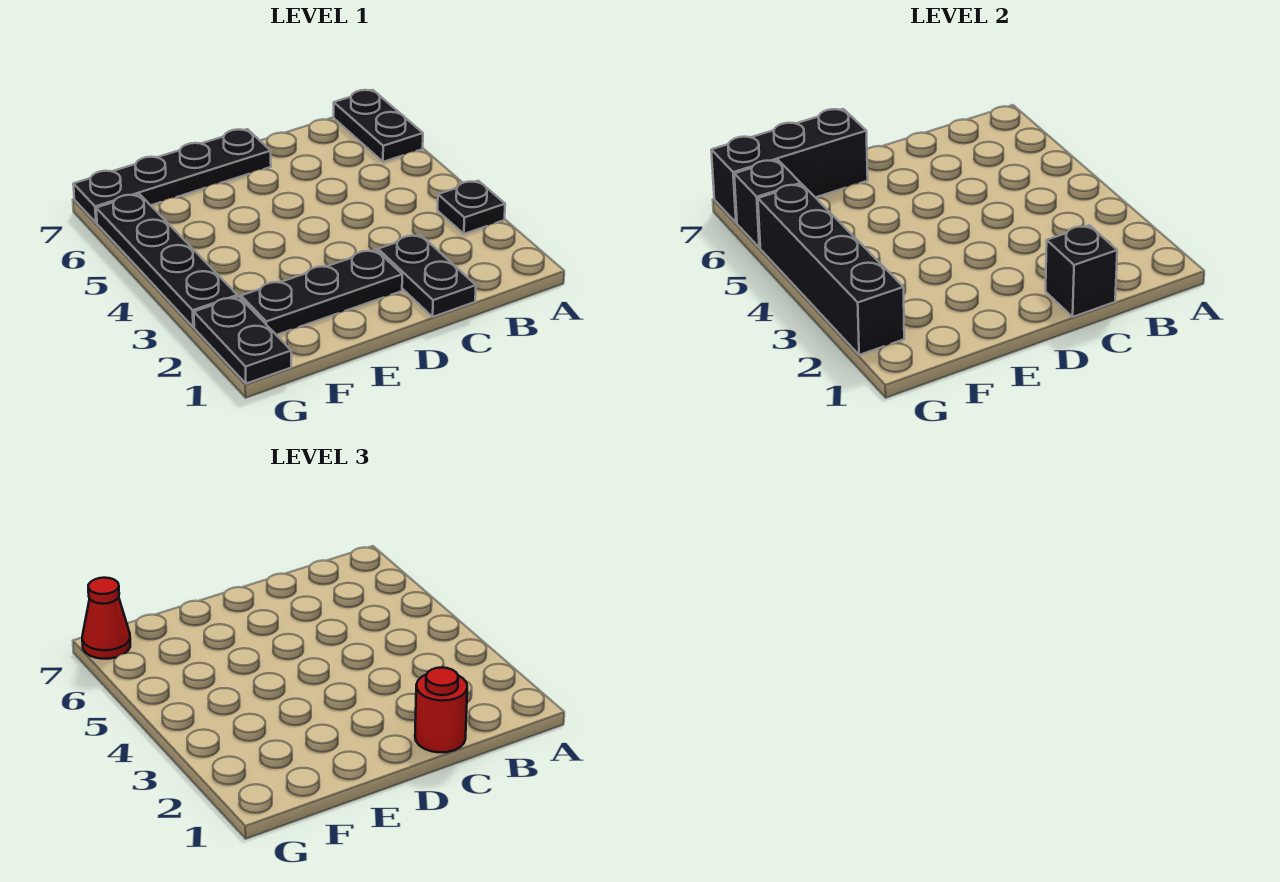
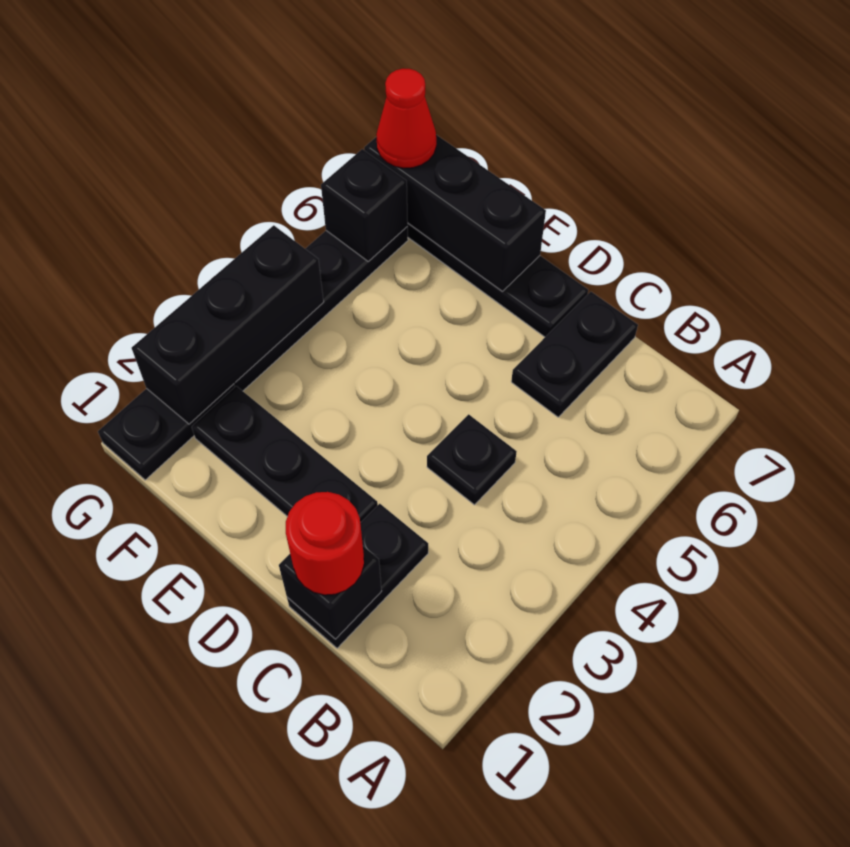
black 1x1 plate [438,181,505,234] -> black 1x1 plate moved to [427,414,517,505]
black 1x2 plate [334,90,423,162] -> black 1x2 plate moved to [511,292,638,417]
black 1x4 brick [758,184,904,355] -> black 1x3 brick [132,225,324,424]

